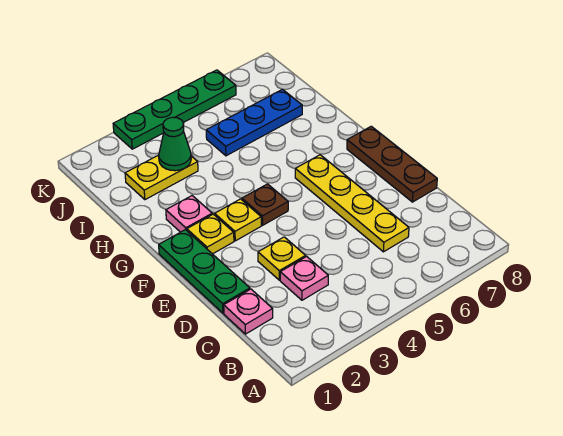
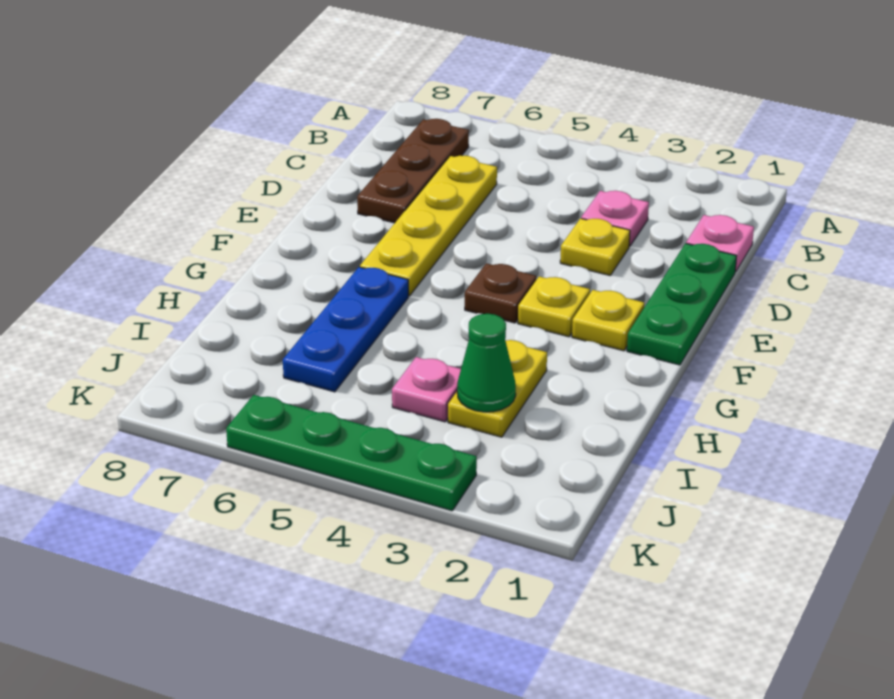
brown 1x3 plate [347,126,437,202] -> brown 1x3 plate moved to [357,119,469,223]
pink 1x1 plate [166,196,212,232] -> pink 1x1 plate moved to [392,357,461,422]
yellow 1x2 plate [125,155,198,200] -> yellow 1x2 plate turned to [448,340,547,437]
blue 1x3 plate [206,89,302,156] -> blue 1x3 plate turned to [283,267,408,392]

